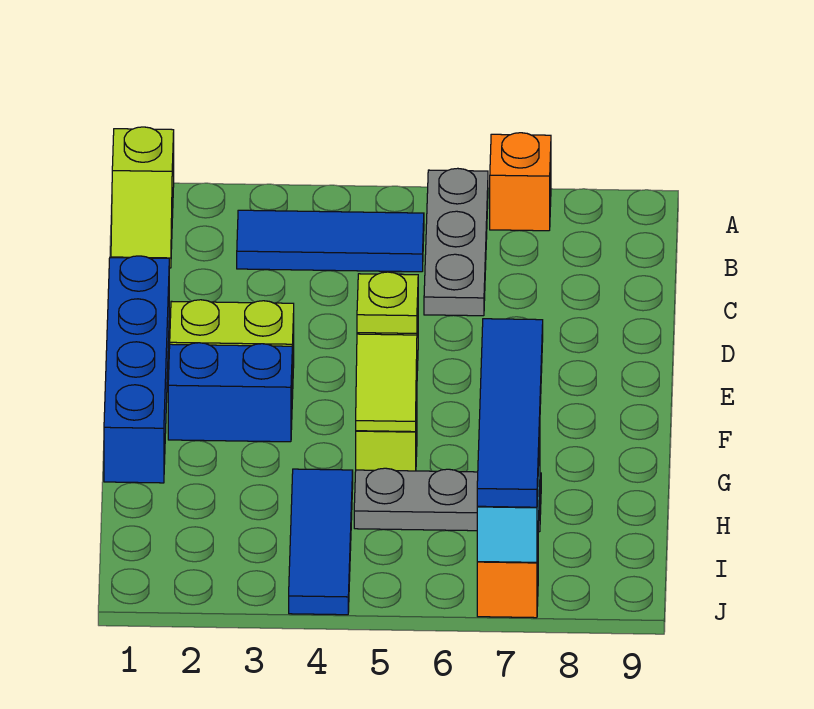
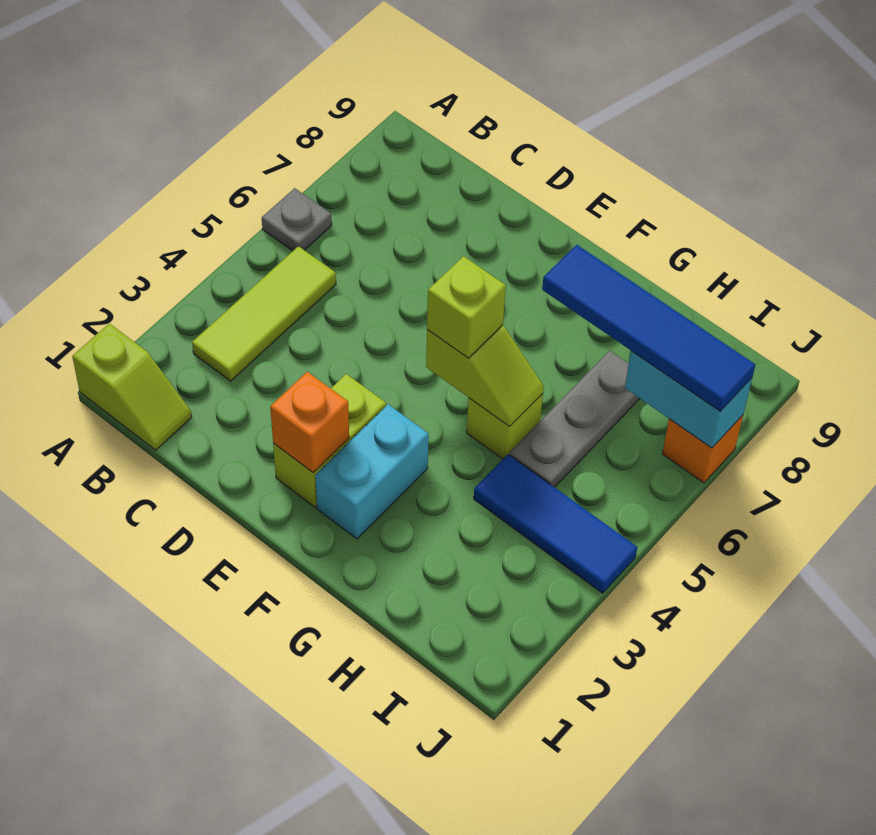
grey 1x3 plate [424,168,488,316] -> grey 1x1 plate [262,188,332,251]
orange 1x1 brick [490,133,551,231] -> orange 1x1 brick moved to [270,372,349,473]
blue 1x3 tile [237,210,424,272] -> lime 1x3 tile [192,246,336,381]
blue 1x4 brick [104,256,169,483] -> none
blue 1x2 brick [168,343,292,442] -> cyan 1x2 brick [315,404,429,539]
lime 1x1 plate [357,272,418,333] -> lime 1x1 brick [427,256,506,358]

